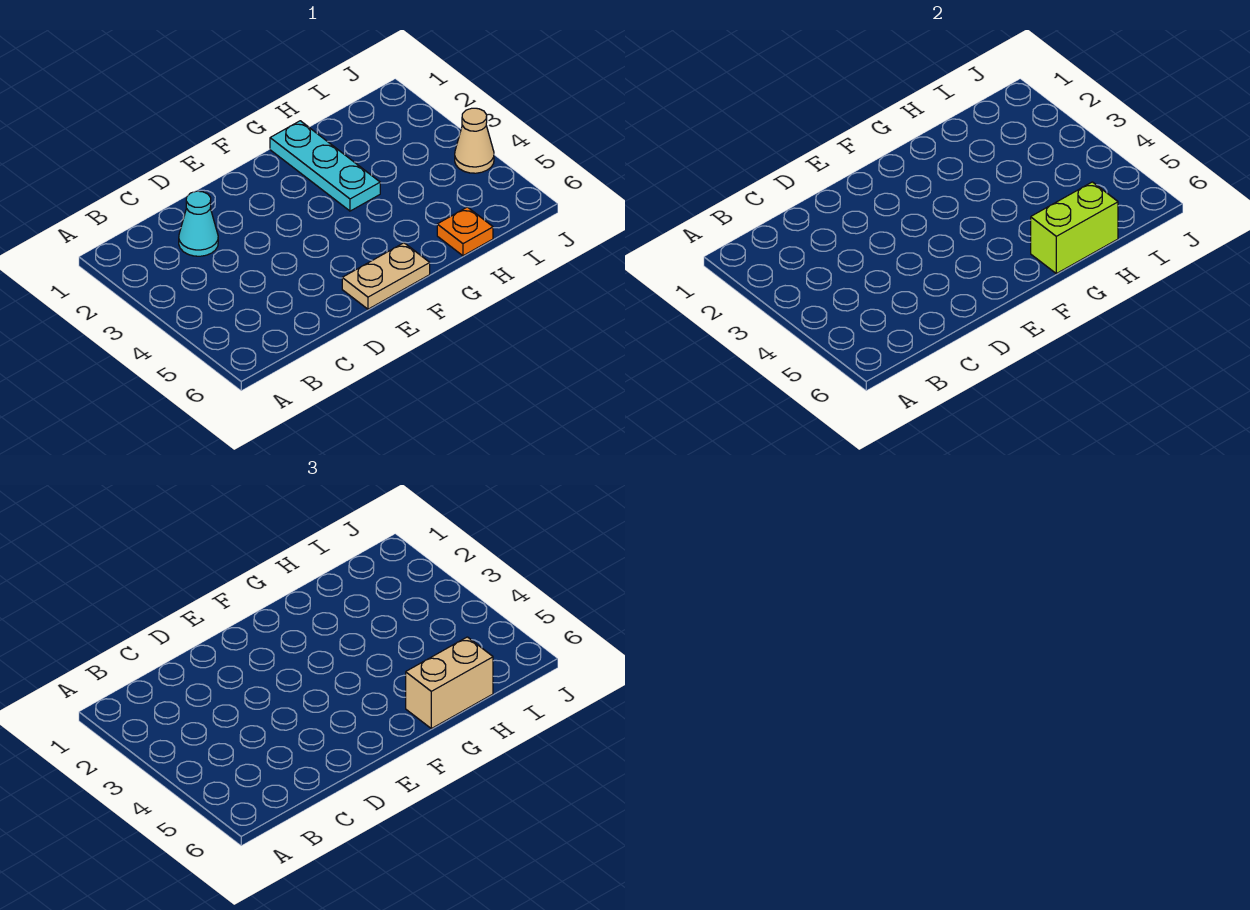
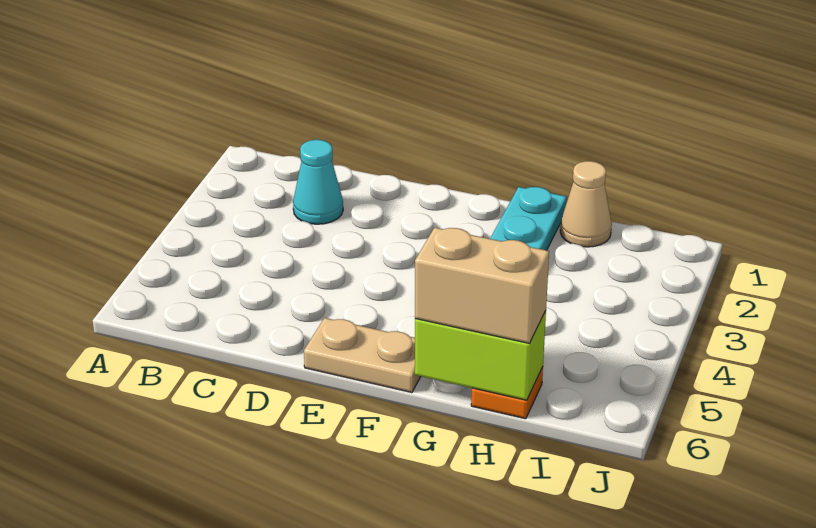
tan 1x1 cone [455,108,494,173] -> tan 1x1 cone moved to [560,161,612,247]

